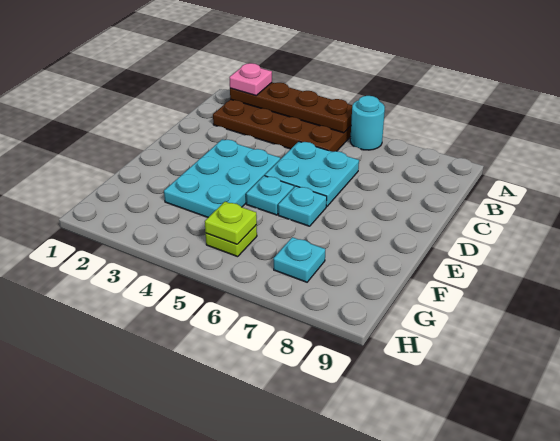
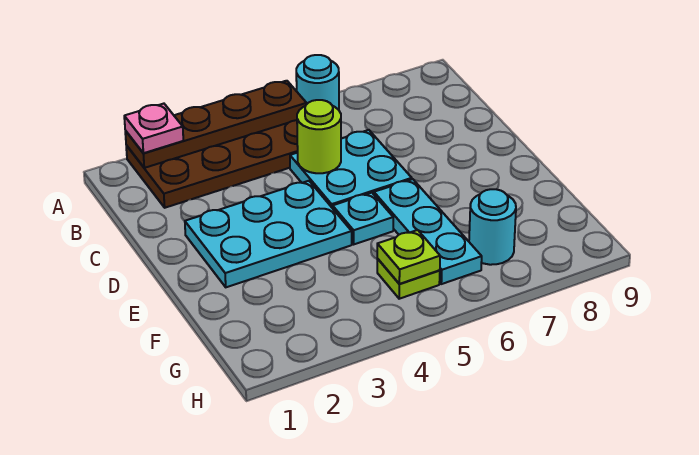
none -> lime 1x1 round brick [297,100,341,173]
cyan 2x3 plate [164,139,280,217] -> cyan 2x3 plate turned to [185,181,352,287]
cyan 1x1 plate [278,186,327,226] -> cyan 1x3 plate [374,179,482,284]
cyan 1x1 plate [273,237,325,282] -> cyan 1x1 round brick [469,189,516,265]

